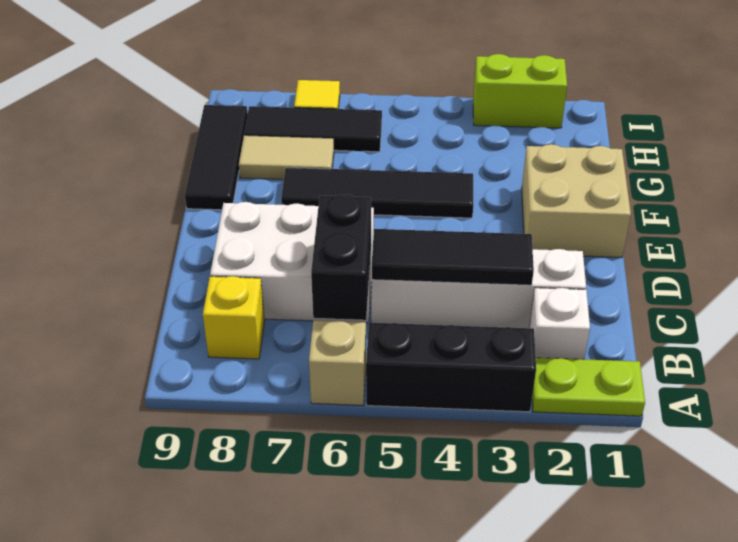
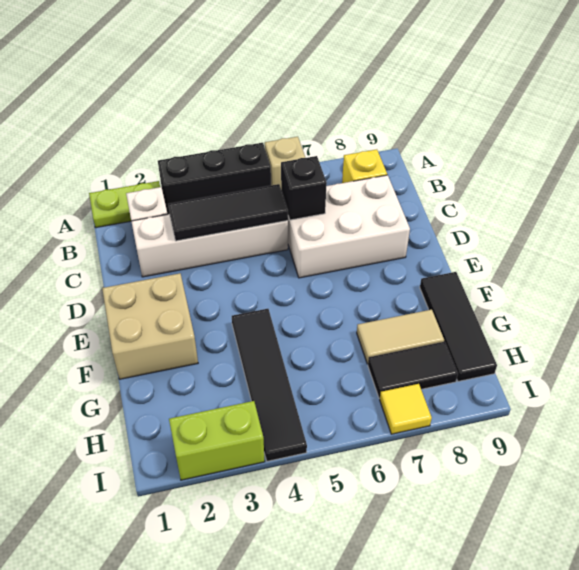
black 1x2 brick [311,195,371,320] -> black 1x1 brick [281,156,327,220]
black 1x4 tile [281,168,473,218] -> black 1x4 tile turned to [232,309,307,461]
black 1x3 tile [244,106,382,152] -> black 1x2 tile [368,342,458,398]

